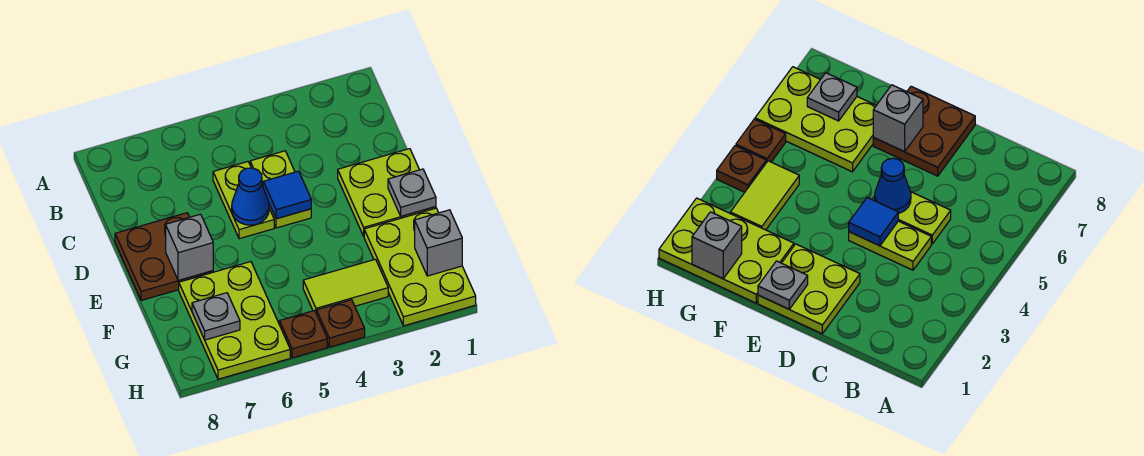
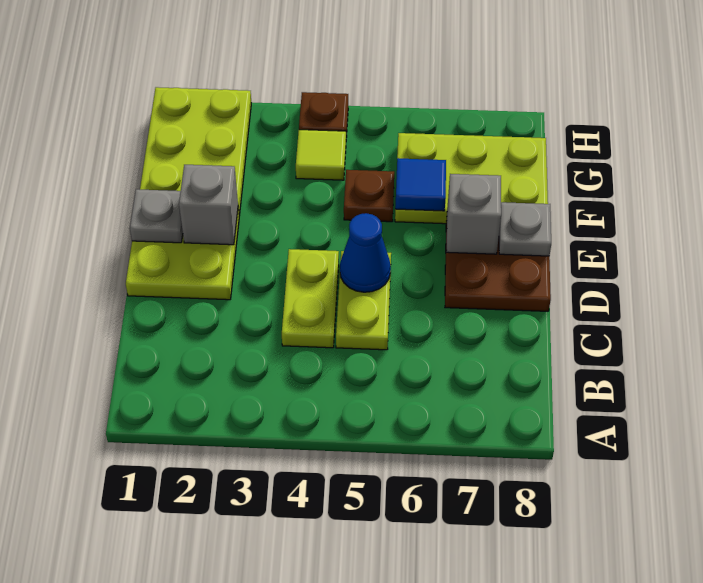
blue 1x1 tile [263,171,311,219] -> blue 1x1 tile moved to [395,158,446,211]
lime 2x3 plate [179,262,290,379] -> lime 2x3 plate turned to [395,133,548,224]
grey 1x1 brick [415,210,462,276] -> grey 1x1 brick moved to [179,165,238,245]
lime 1x2 tile [303,259,388,314] -> lime 1x1 tile [296,130,346,180]
grey 1x1 plate [192,293,240,340] -> grey 1x1 plate moved to [499,202,551,256]
brown 1x1 plate [279,310,327,358] -> brown 1x1 plate moved to [344,170,394,222]

